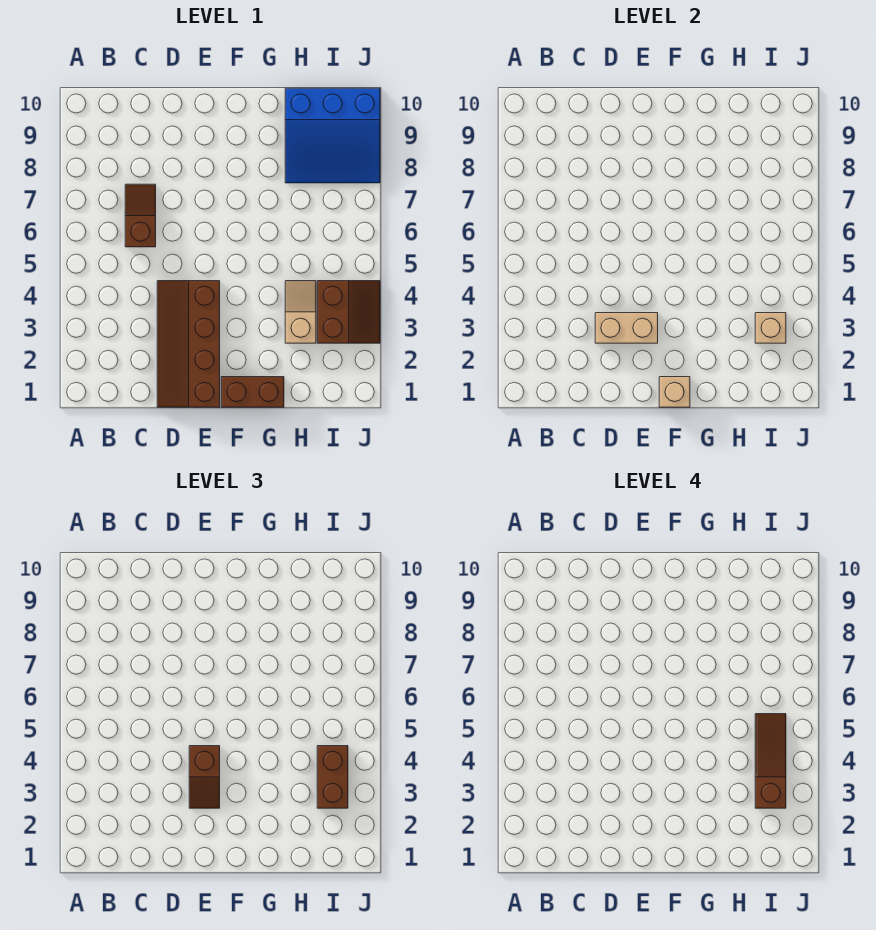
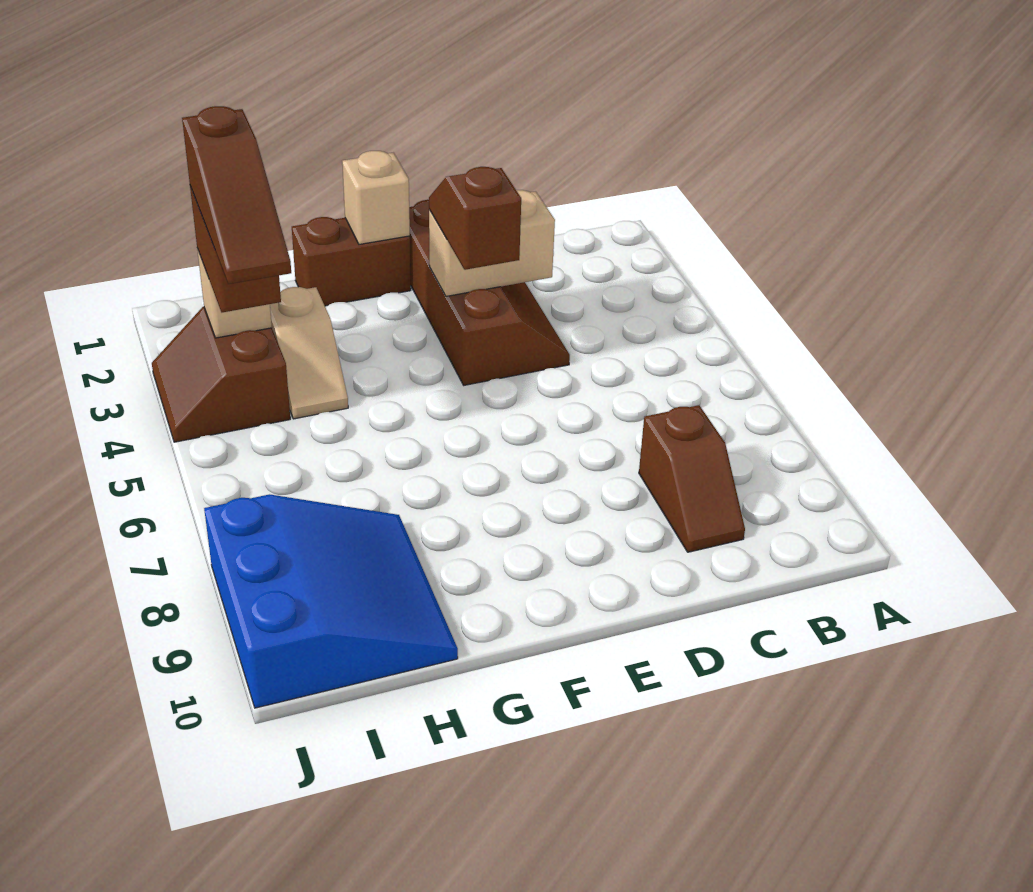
brown 1x2 slope [125,184,156,247] -> brown 1x2 slope moved to [639,405,745,552]
blue 3x3 slope [285,88,380,183] -> blue 3x3 slope turned to [204,495,458,708]

